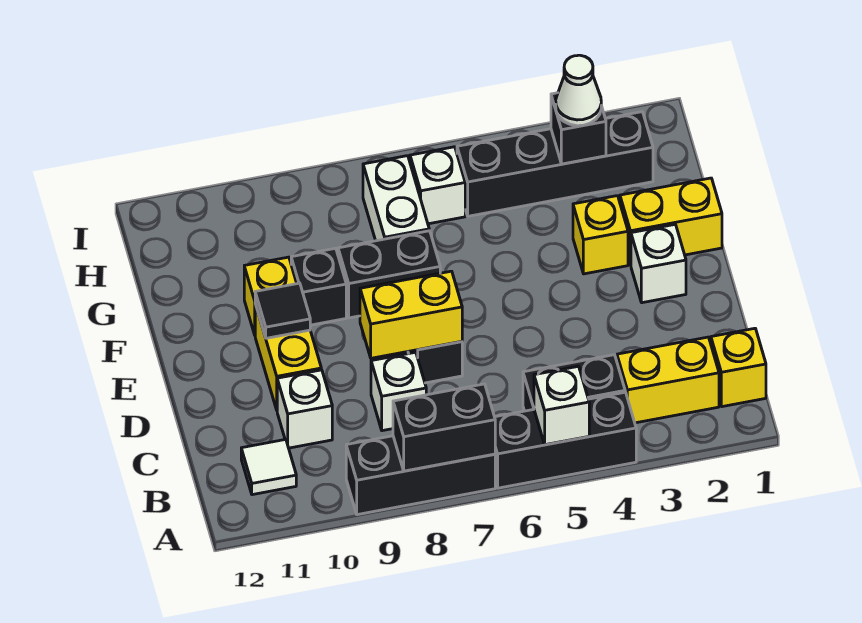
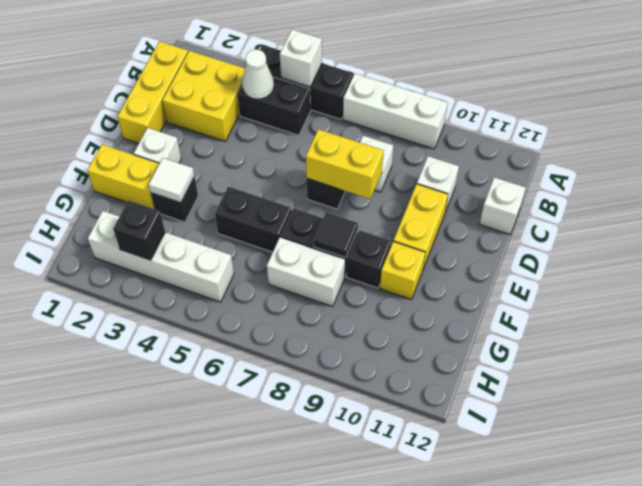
black 1x3 brick [346,436,495,515] -> white 1x3 brick [343,74,448,149]
black 1x2 brick [393,384,495,471] -> black 1x2 brick moved to [215,187,292,252]
yellow 1x1 brick [711,328,766,407] -> yellow 1x3 brick [118,41,188,143]
yellow 1x2 brick [617,337,719,423] -> yellow 2x2 brick [162,51,245,141]
white 1x1 tile [241,439,296,495] -> white 1x1 tile moved to [149,158,194,202]
black 1x1 tile [255,283,310,338] -> black 1x1 tile moved to [314,212,358,258]
yellow 1x1 brick [573,196,628,274] -> black 1x1 brick [150,176,198,222]
white 1x2 brick [363,156,429,241] -> white 1x2 brick turned to [267,237,345,307]
black 1x4 brick [457,112,653,216] -> white 1x4 brick [88,211,234,302]
white 1x1 cone [556,55,601,126] -> white 1x1 cone moved to [242,49,274,99]
white 1x1 brick [410,147,465,224] -> white 1x1 brick moved to [480,177,526,235]

